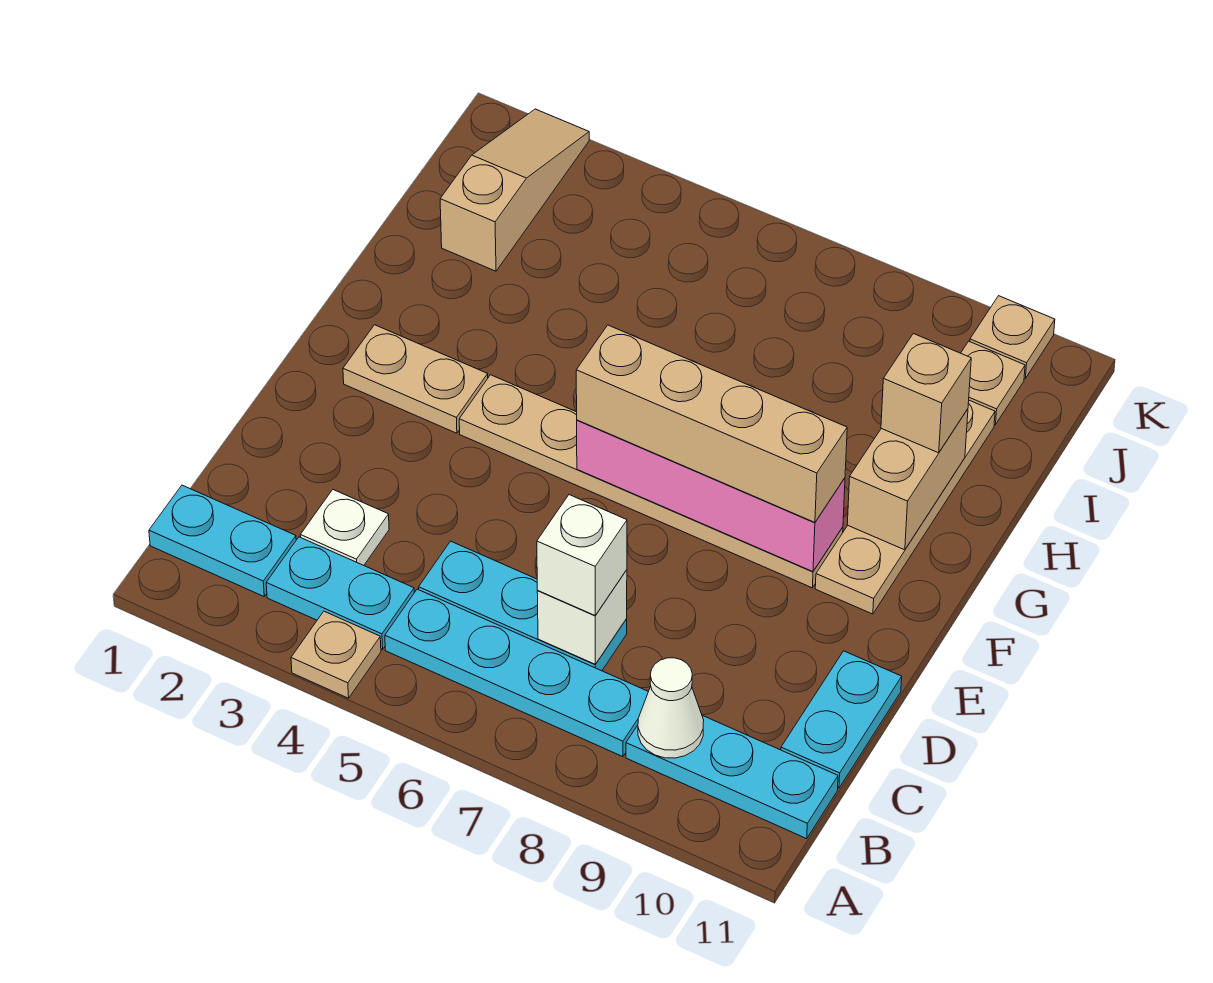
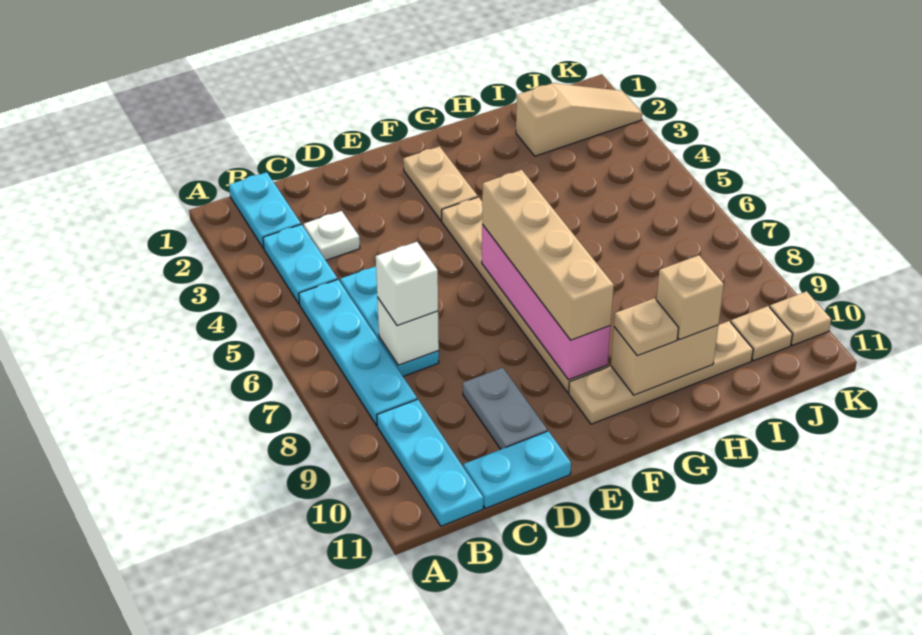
tan 1x1 plate [291,611,381,698] -> tan 1x1 plate moved to [614,298,678,356]
white 1x1 cone [638,658,704,758] -> none
none -> grey 1x2 plate [463,368,547,449]

